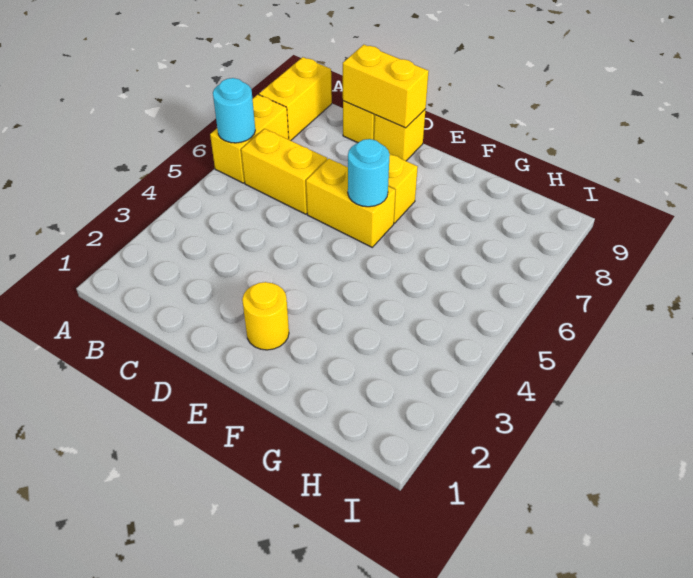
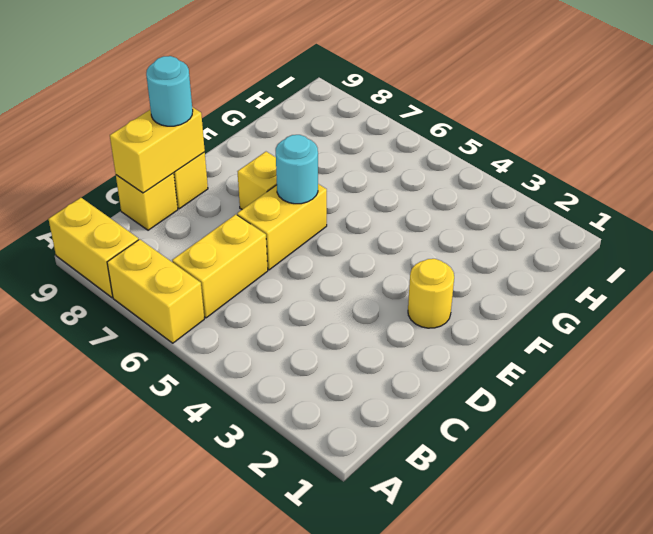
cyan 1x1 round brick [213,78,255,143] -> cyan 1x1 round brick moved to [146,56,193,126]

